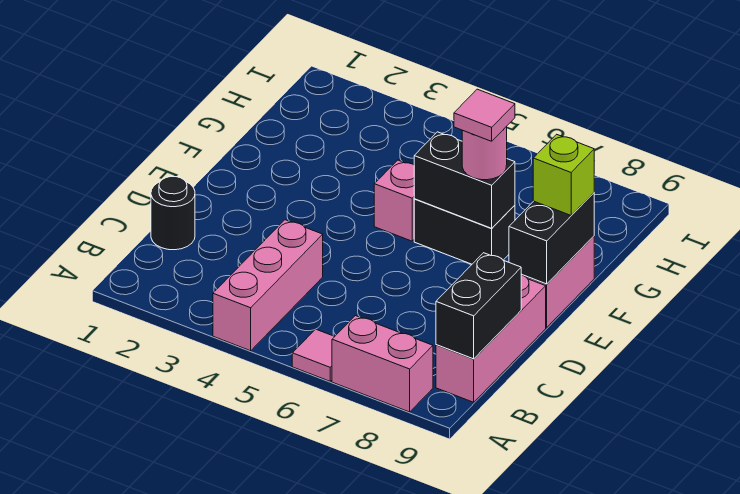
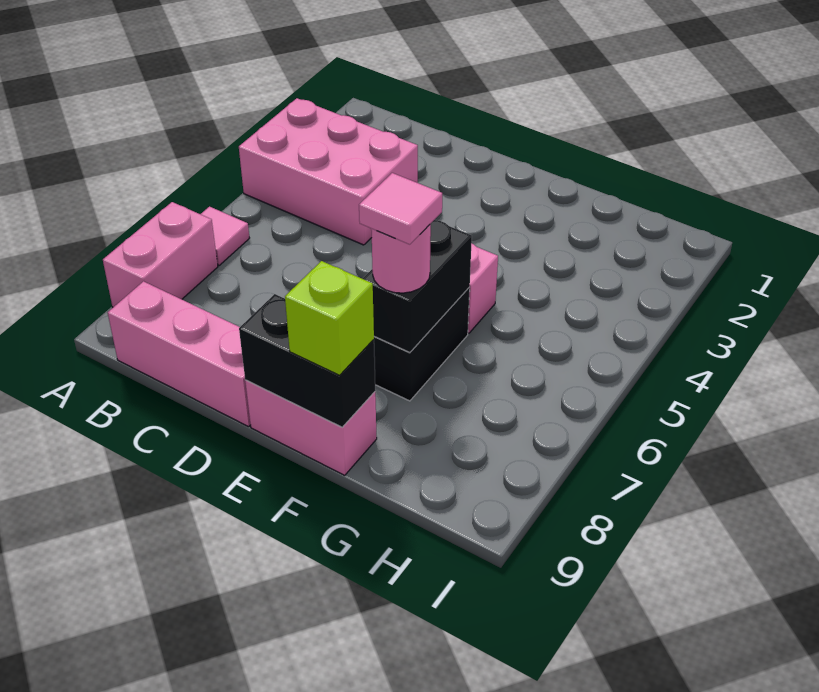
pink 1x3 brick [213,220,323,351] -> pink 2x3 brick [239,98,418,245]
black 1x2 brick [436,253,521,359] -> none
black 1x1 round brick [151,176,195,250] -> none

